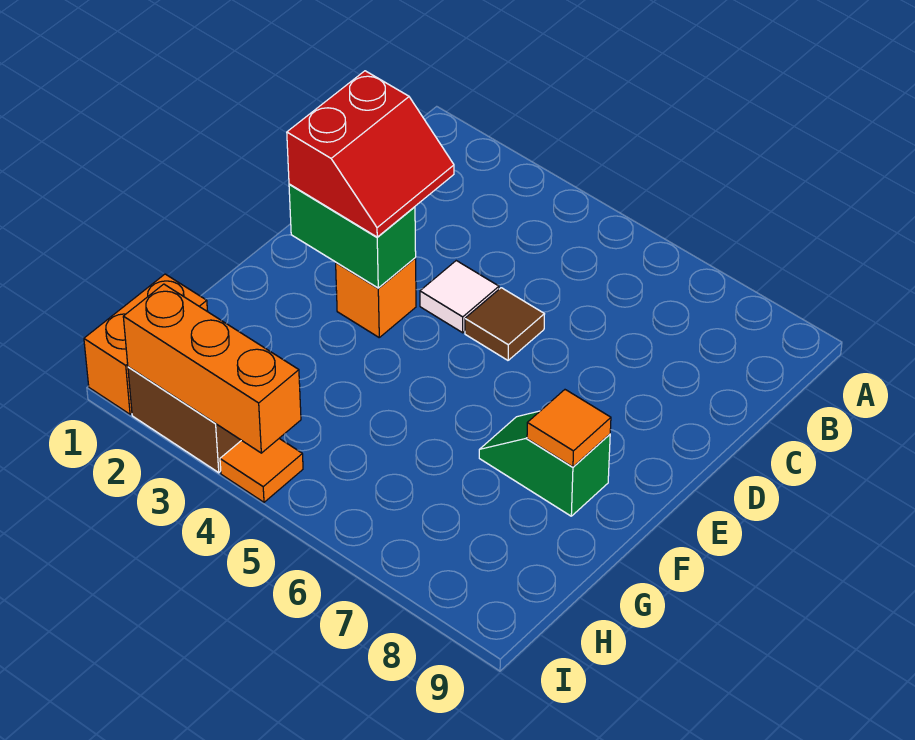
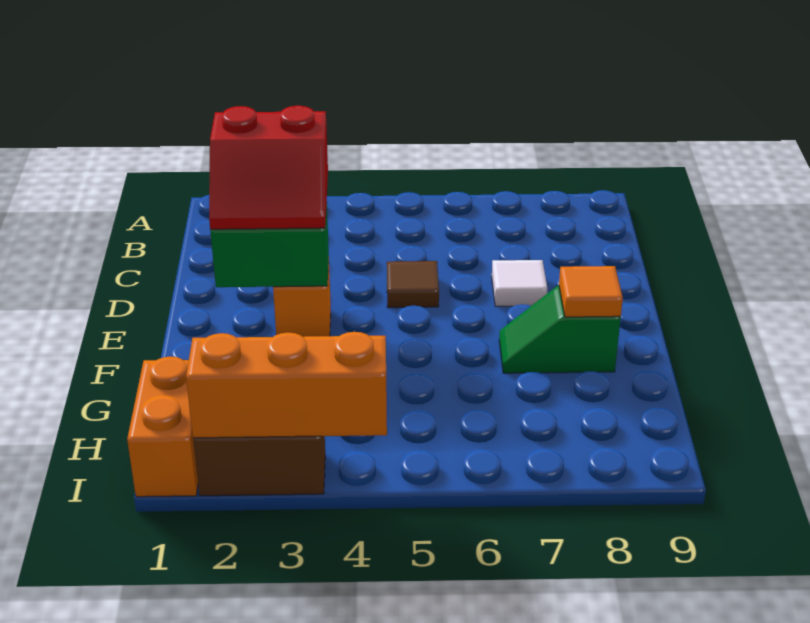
red 2x2 slope [287,71,454,237] -> red 2x2 slope turned to [209,106,328,229]
white 1x1 tile [420,261,499,333] -> white 1x1 tile moved to [492,260,547,306]
orange 1x1 tile [220,439,303,502] -> none

